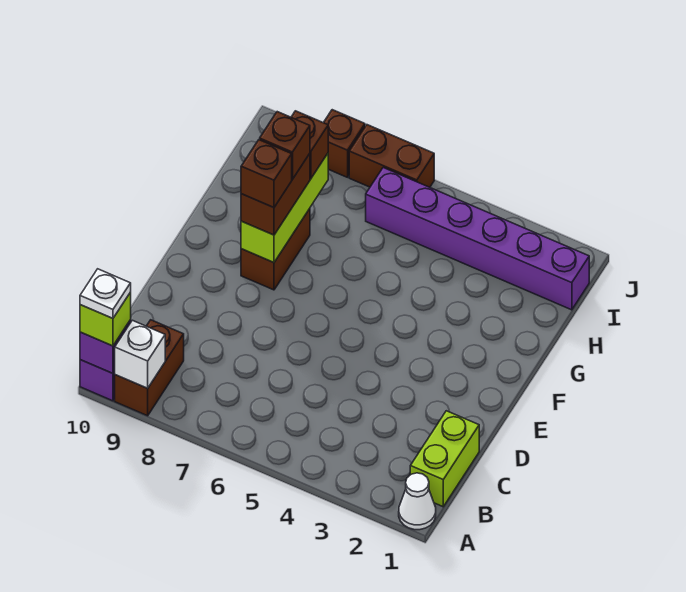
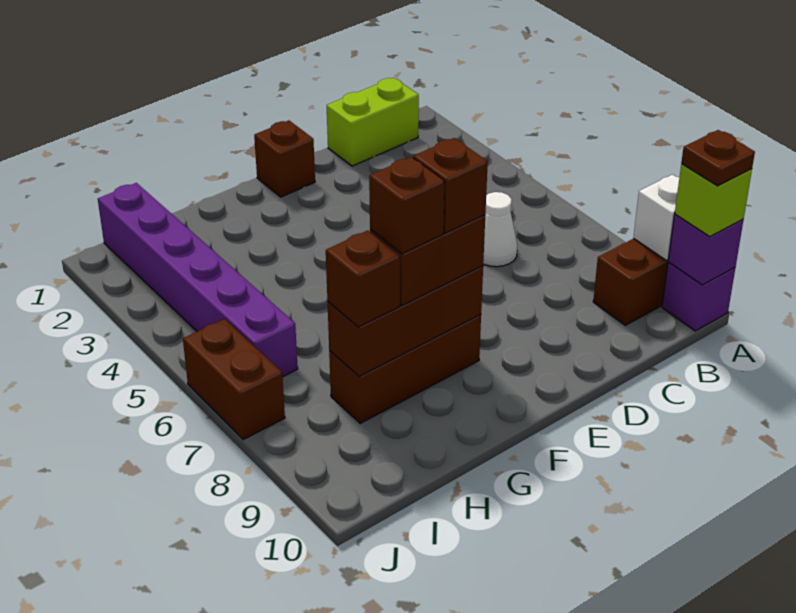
white 1x1 cone [399,473,436,530] -> white 1x1 cone moved to [483,192,517,267]
white 1x1 plate [80,269,131,318] -> brown 1x1 plate [681,130,755,186]
brown 1x2 brick [241,209,310,290] -> brown 1x3 brick [329,315,481,423]
lime 1x3 brick [241,153,328,263] -> brown 1x3 brick [328,266,483,376]
brown 1x1 brick [324,110,365,177] -> brown 1x1 brick moved to [254,120,315,197]

